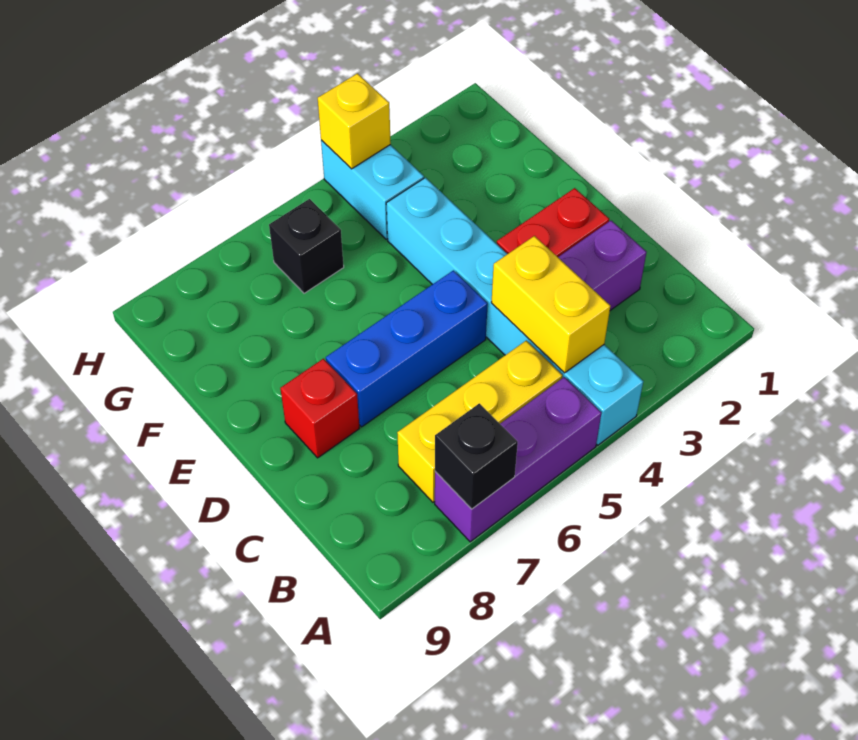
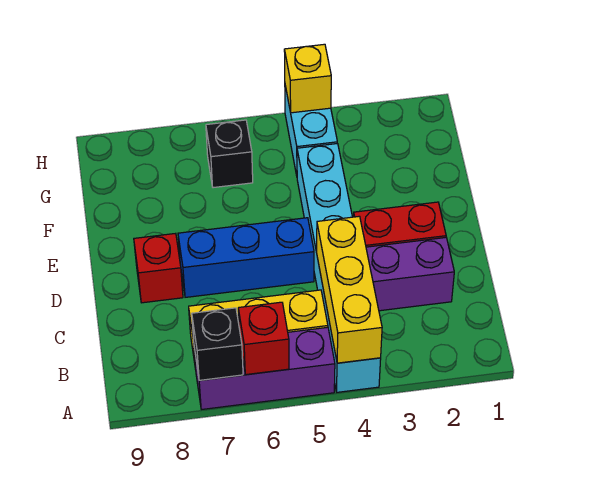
none -> red 1x1 brick [238,302,289,375]
yellow 1x2 brick [491,236,610,373] -> yellow 1x3 brick [317,216,382,363]

